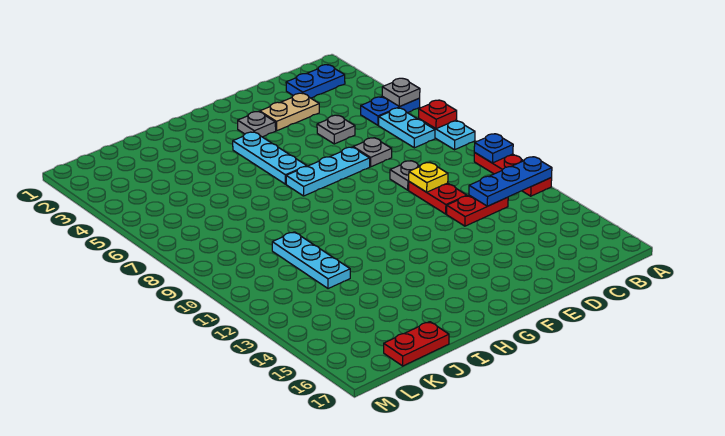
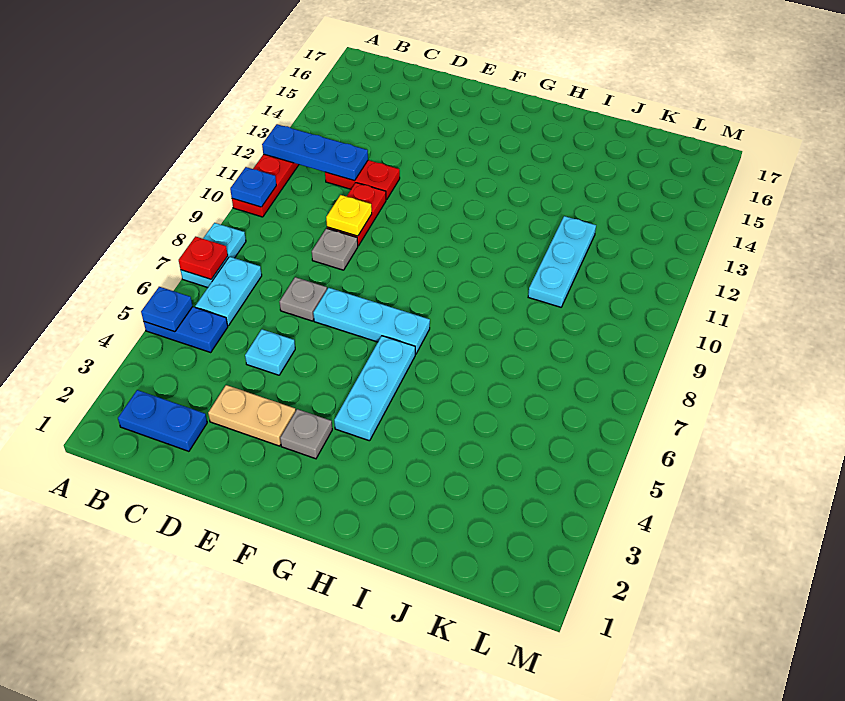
grey 1x1 plate [382,78,420,106] -> blue 1x1 plate [141,287,193,332]
grey 1x1 plate [317,115,355,144] -> cyan 1x1 plate [245,329,295,375]
red 1x2 plate [384,322,449,366] -> none

